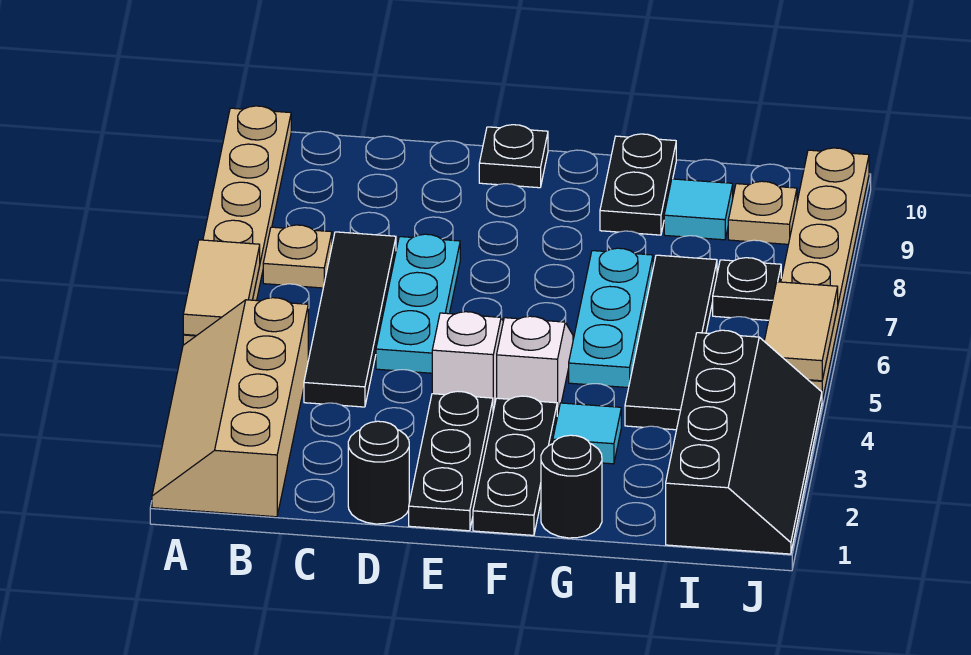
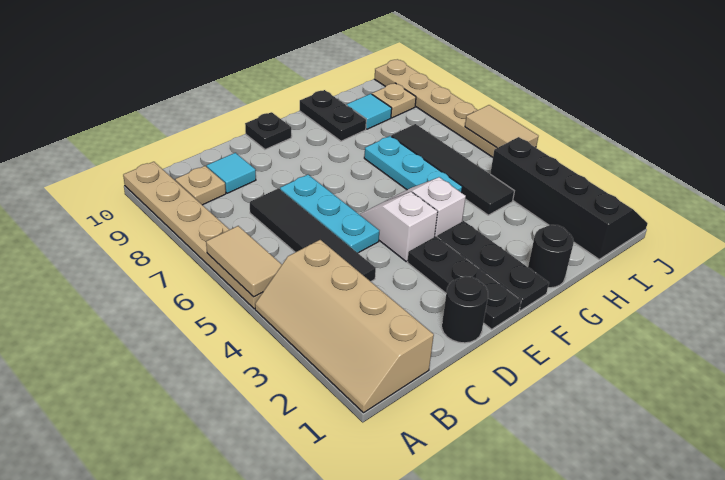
tan 1x1 plate [263,225,332,288] -> tan 1x1 plate moved to [175,166,226,205]
cyan 1x1 tile [553,403,621,464] -> cyan 1x1 tile moved to [207,153,256,193]
black 1x1 plate [713,258,781,320] -> none

